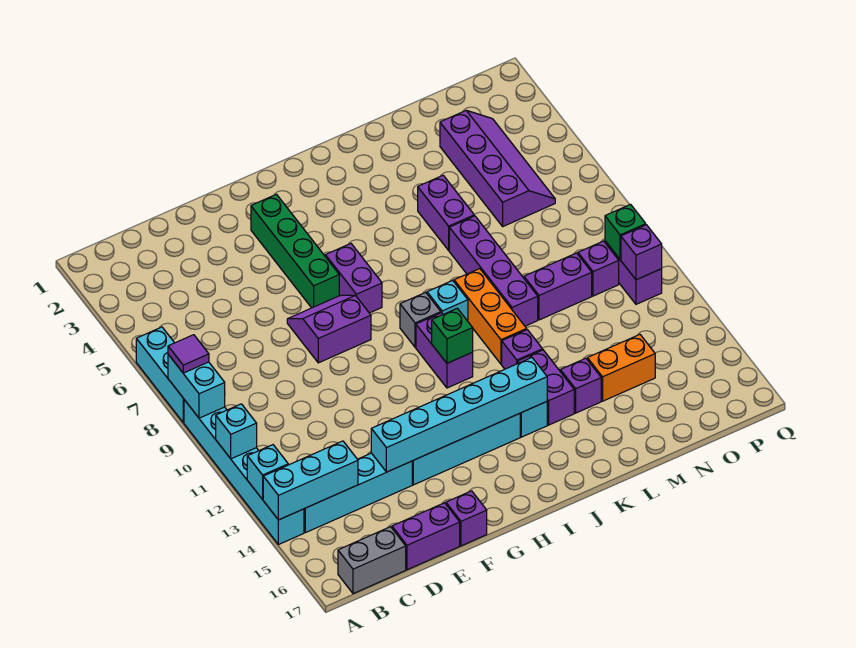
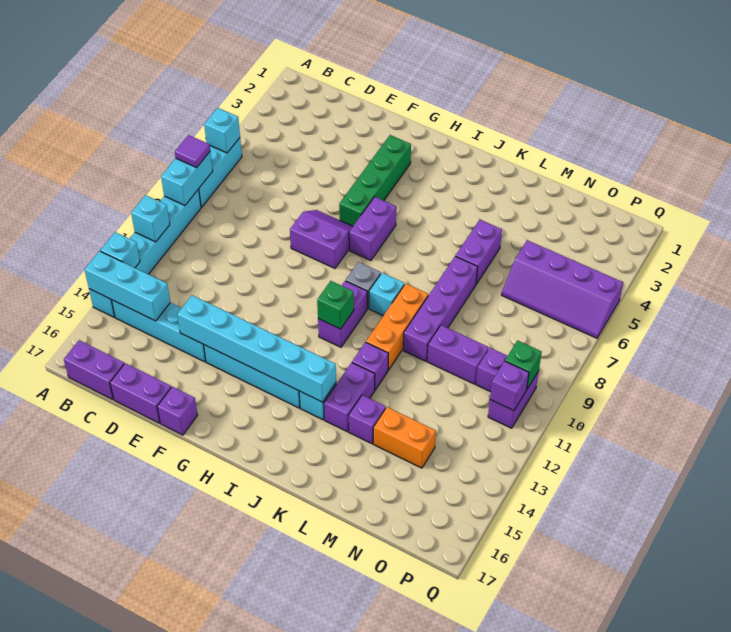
none -> cyan 1x1 brick [204,108,240,153]
grey 1x2 brick [338,527,406,594] -> purple 1x2 brick [64,340,124,400]
purple 2x4 slope [440,111,555,226] -> purple 2x4 slope turned to [501,240,623,338]

